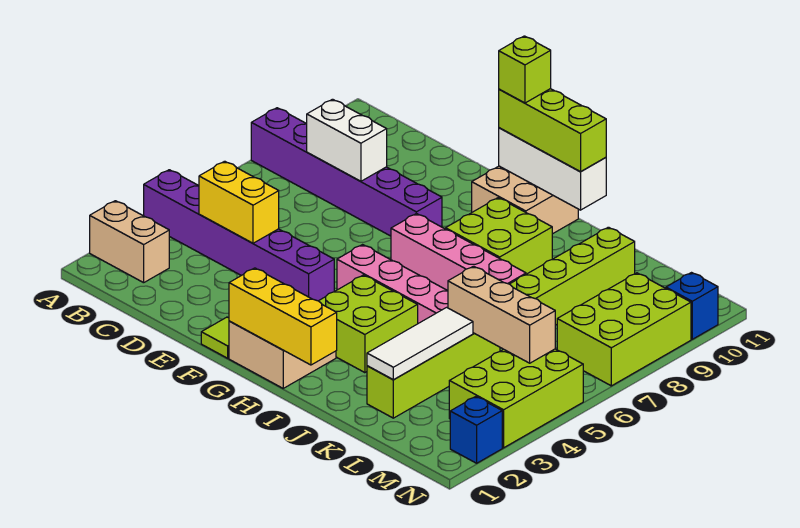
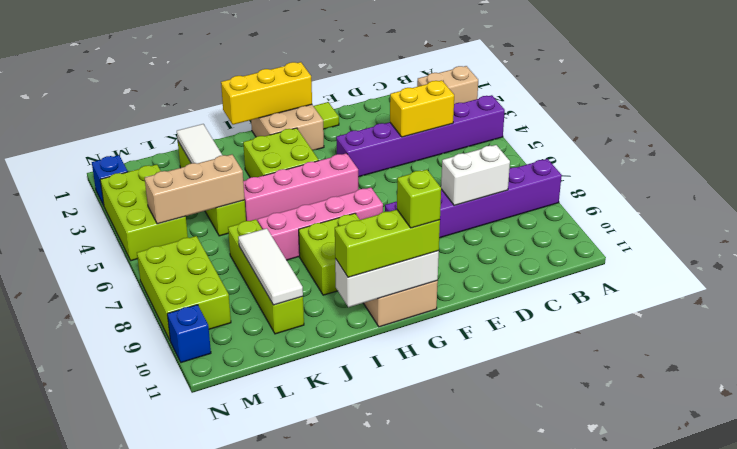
none -> white 1x3 tile [238,228,303,305]

